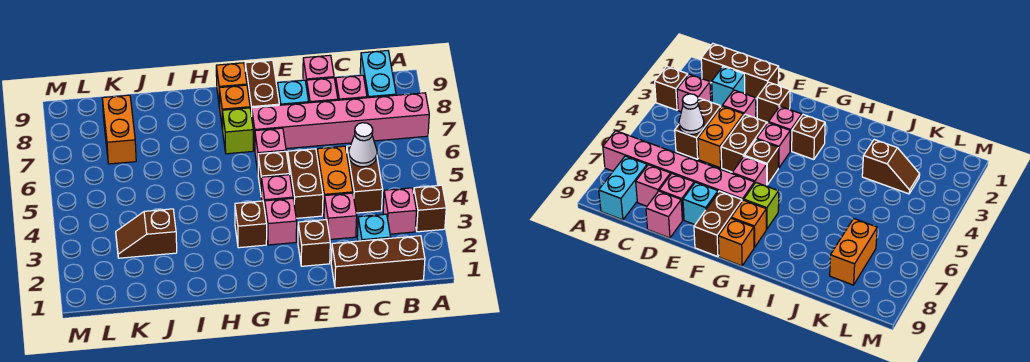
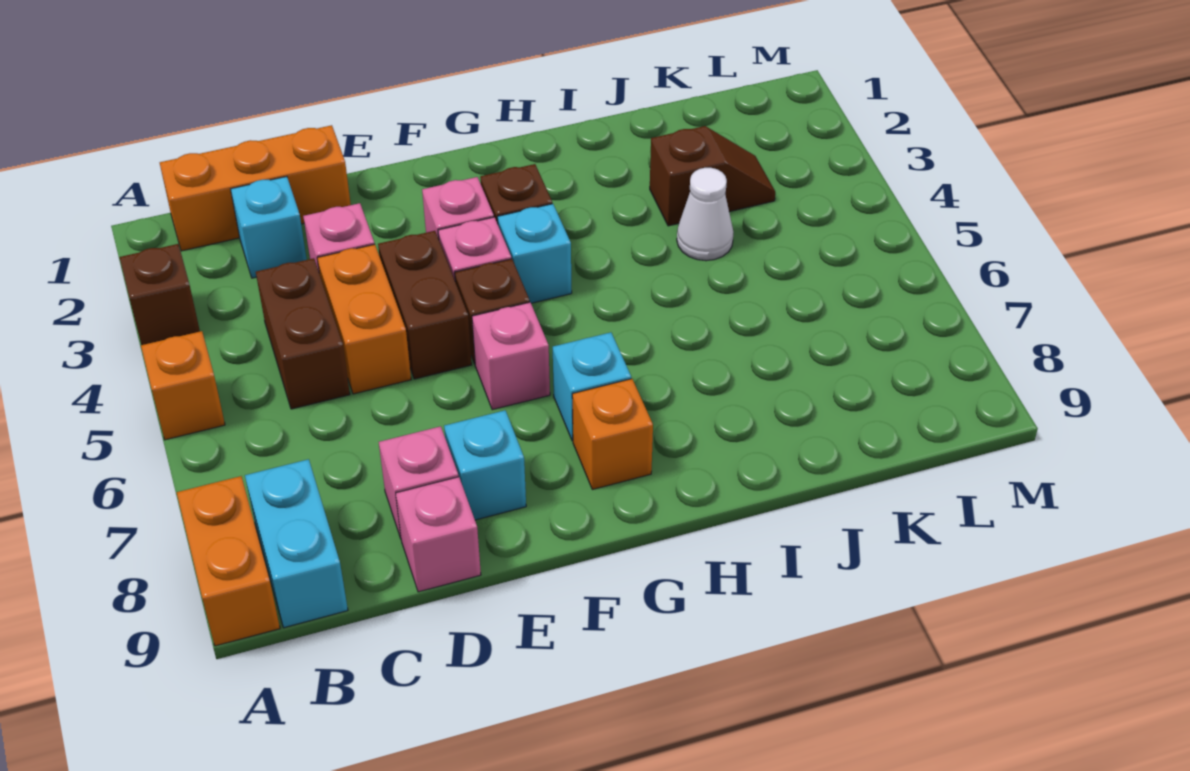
pink 1x6 brick [252,93,429,149] -> none
brown 1x3 brick [331,236,425,288] -> orange 1x3 brick [160,125,351,251]
pink 1x1 brick [383,188,416,234] -> none
white 1x1 cone [349,123,377,167] -> white 1x1 cone moved to [677,168,733,261]
pink 1x1 brick [336,75,367,100] -> none
brown 1x1 brick [298,220,330,266] -> none
brown 1x2 brick [245,60,279,116] -> none
none -> cyan 1x1 brick [497,204,572,303]
lime 1x1 brick [222,108,253,154] -> cyan 1x1 brick [553,332,631,441]
orange 1x1 brick [216,63,247,108] -> orange 1x1 brick moved to [141,331,225,440]
orange 1x2 brick [102,95,136,164] -> orange 1x2 brick moved to [177,476,280,646]

